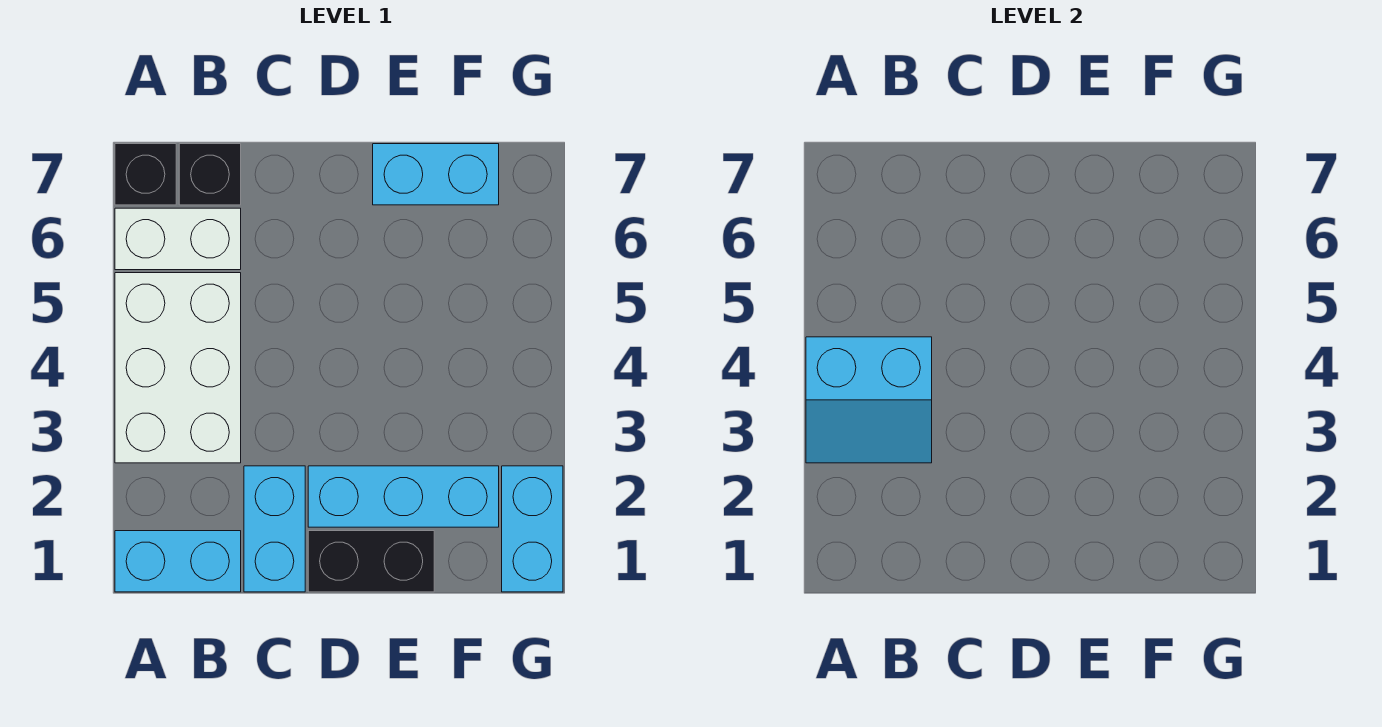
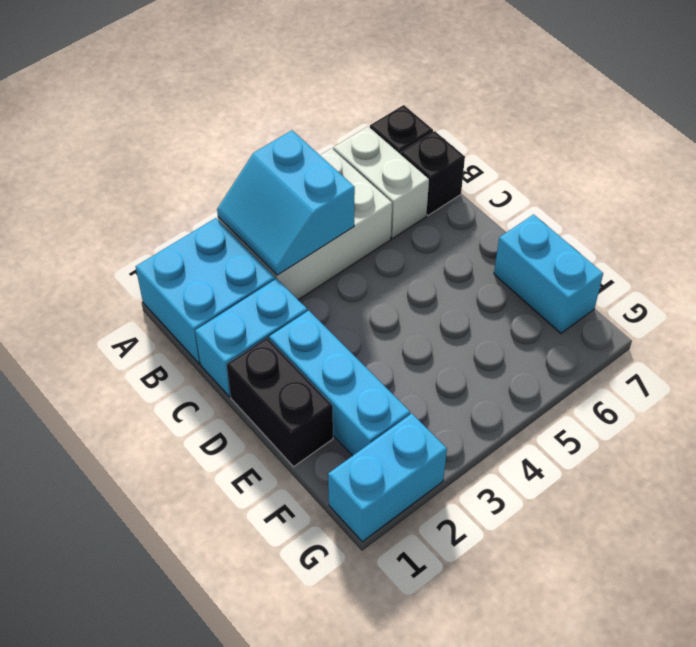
cyan 1x2 brick [115,531,241,592] -> cyan 2x2 brick [136,218,275,364]

